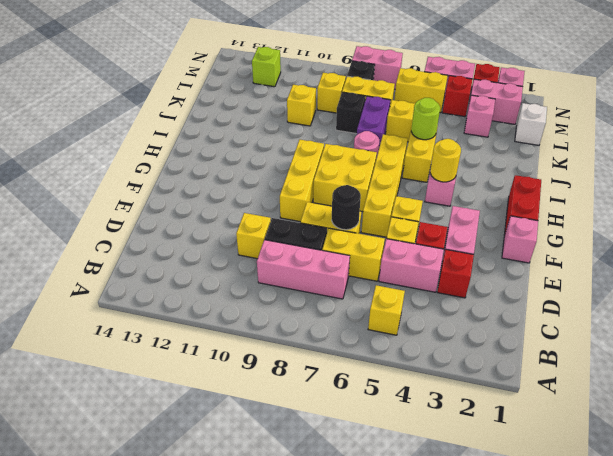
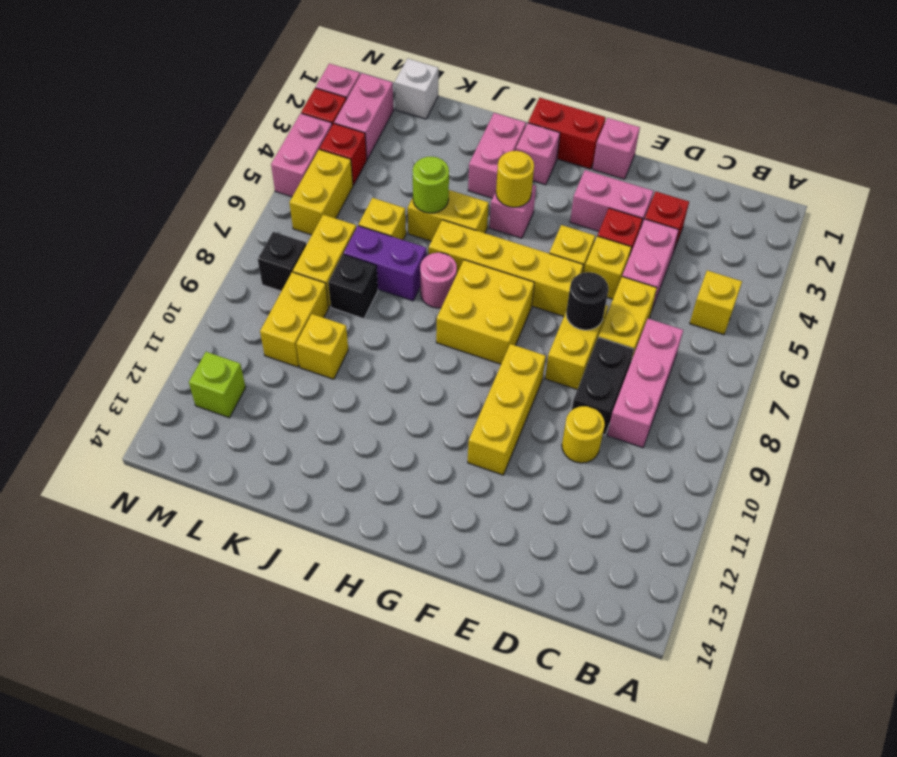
yellow 1x1 brick [236,213,271,259] -> yellow 1x1 round brick [562,406,605,463]
yellow 1x3 brick [280,140,324,222] -> yellow 1x3 brick turned to [468,344,546,475]
pink 1x1 brick [464,95,495,137] -> pink 1x1 brick moved to [516,123,560,185]
yellow 1x1 brick [317,73,346,113] -> yellow 1x2 brick [260,272,328,367]
pink 1x2 brick [352,46,403,89] -> pink 1x2 brick moved to [468,113,526,198]

